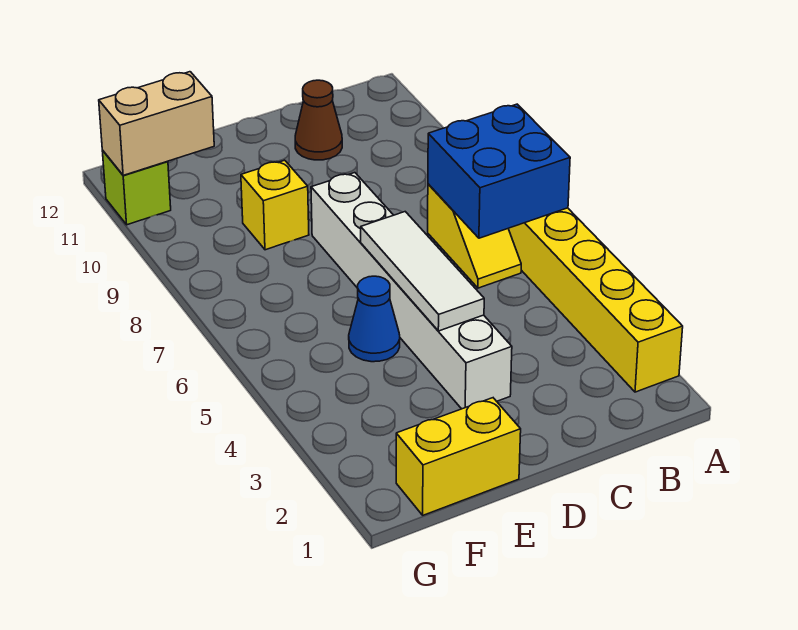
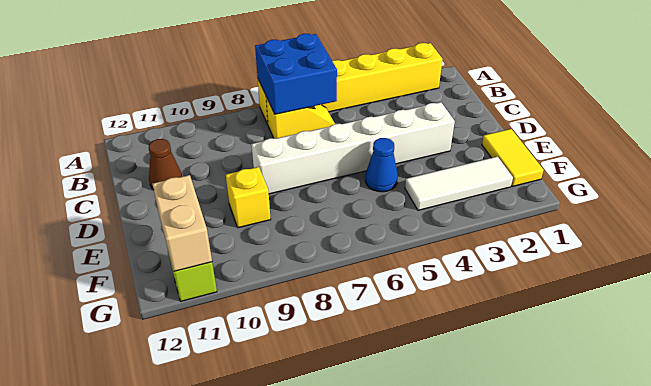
white 1x3 tile [361,212,484,331] -> white 1x3 tile moved to [405,157,513,210]
yellow 1x2 brick [396,398,521,515] -> yellow 1x2 tile [482,129,544,187]

